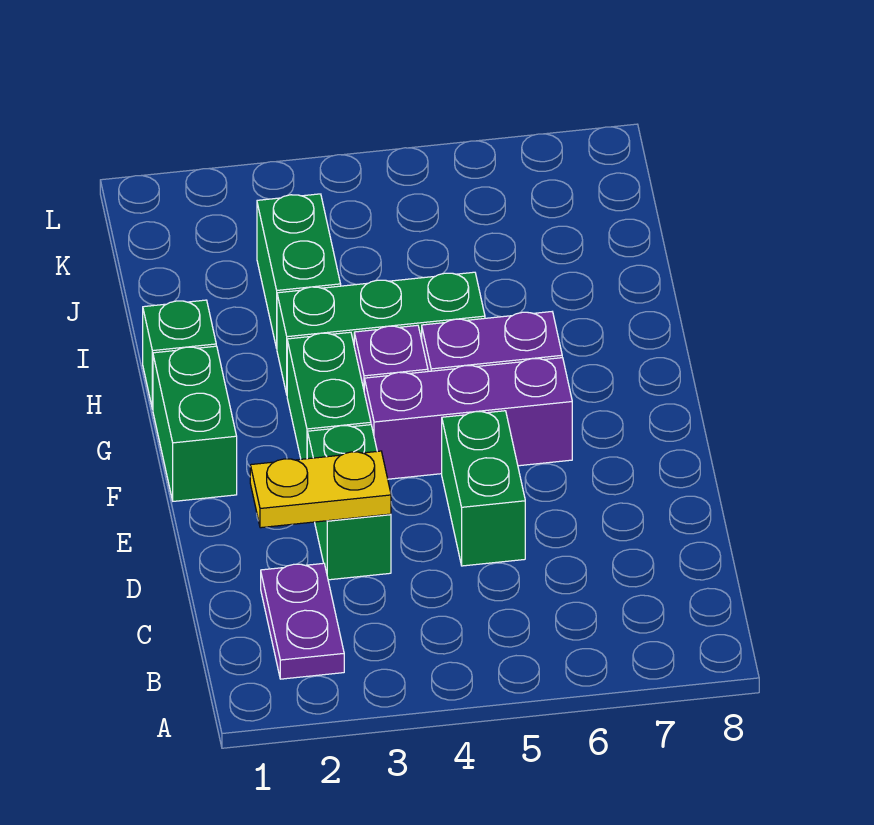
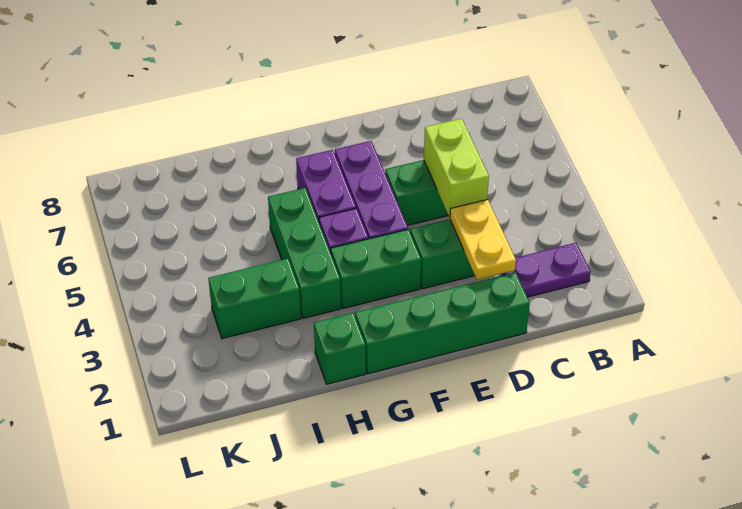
none -> lime 1x2 brick [424,119,489,217]
green 1x2 brick [153,346,237,501] -> green 1x4 brick [355,272,530,374]

